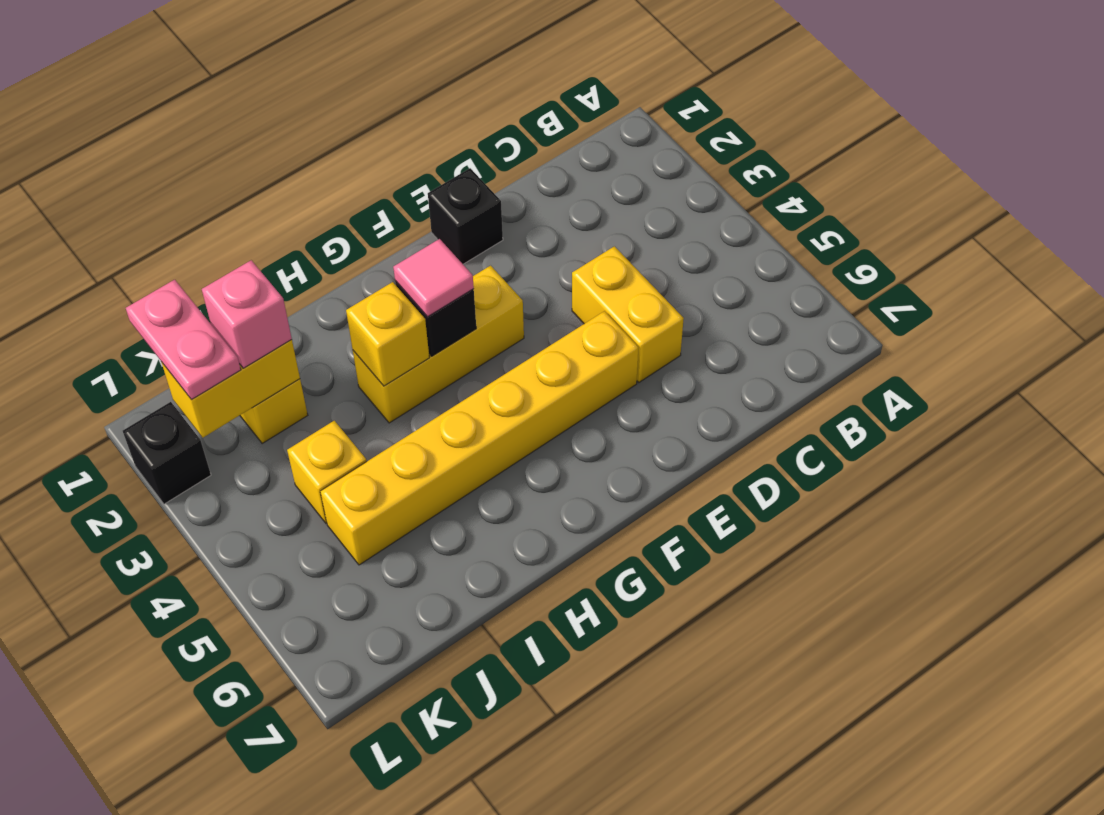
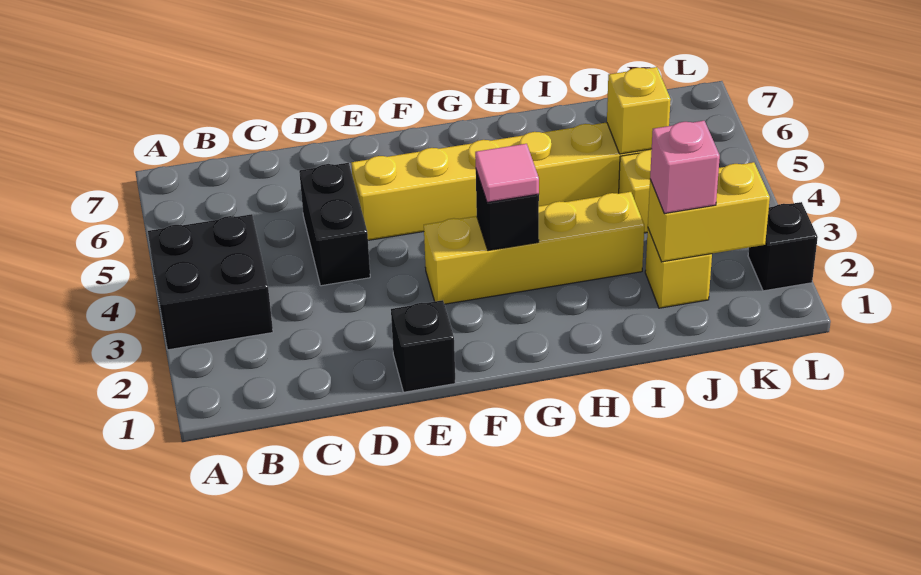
none -> black 2x2 brick [148,214,273,350]
yellow 1x2 brick [572,246,684,382] -> black 1x2 brick [299,163,370,286]
yellow 1x3 brick [353,266,524,423] -> yellow 1x4 brick [424,192,644,304]
yellow 1x1 brick [346,282,429,386] -> yellow 1x1 brick moved to [607,67,671,154]
pink 1x2 plate [126,280,241,400] -> none

